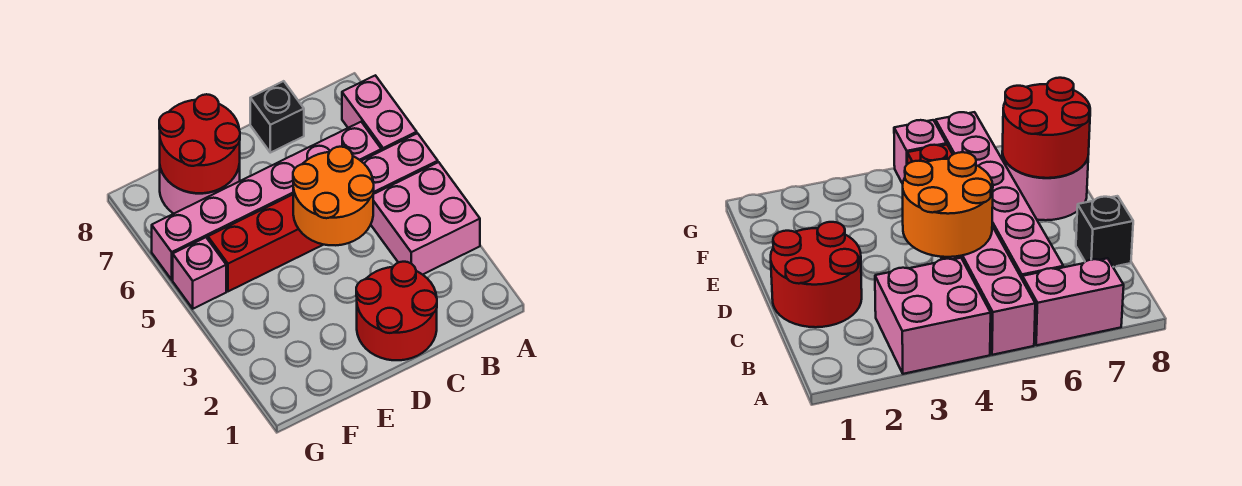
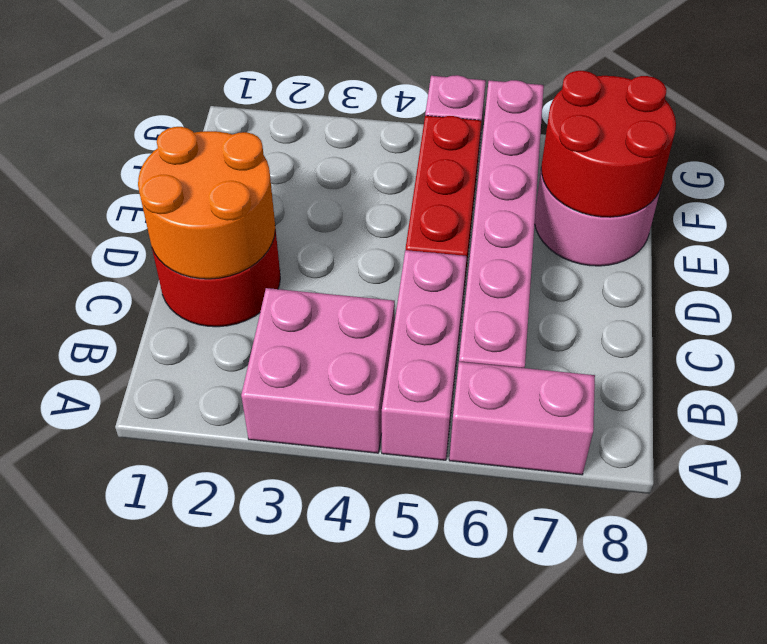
orange 2x2 round brick [293,147,374,245] -> orange 2x2 round brick moved to [138,127,275,279]
black 1x1 brick [250,81,304,153] -> none

